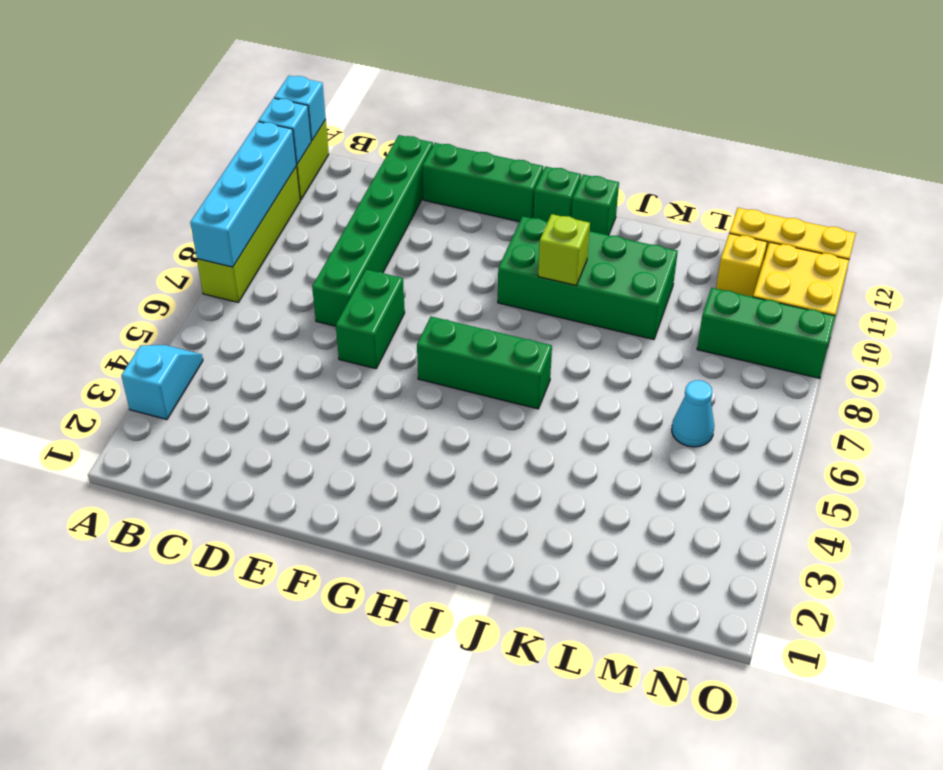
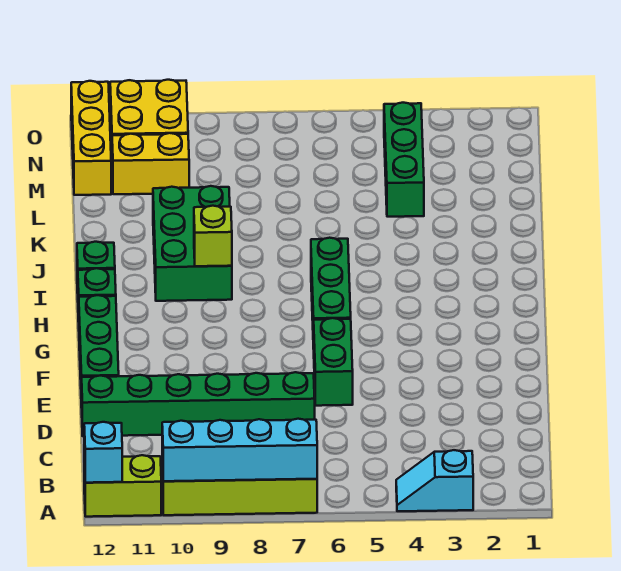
cyan 1x1 brick [258,98,311,164] -> none
green 1x2 brick [336,269,405,369] -> green 1x2 brick turned to [314,318,353,406]
green 2x4 brick [498,216,678,340] -> green 2x3 brick [153,186,232,301]
cyan 1x1 cone [672,380,714,447] -> none
green 1x3 brick [697,288,835,379] -> green 1x3 brick moved to [384,103,424,217]
yellow 1x1 brick [716,233,767,297] -> yellow 1x2 brick [112,133,189,194]

